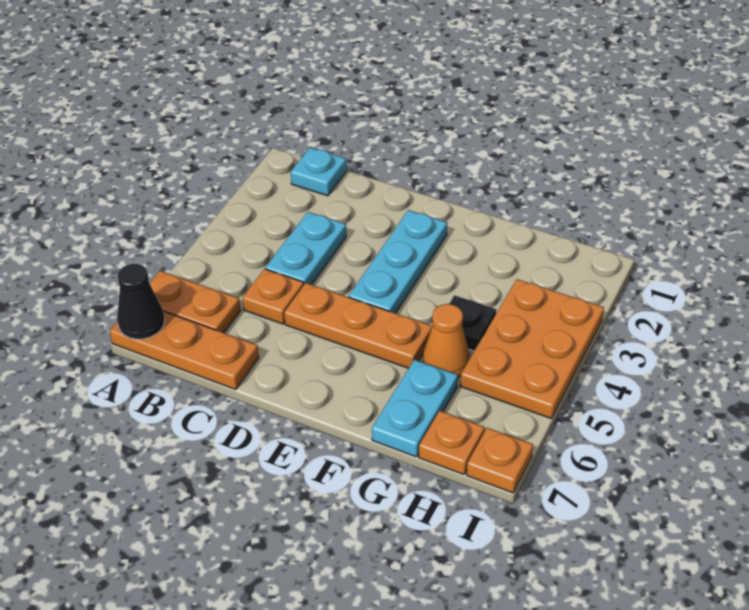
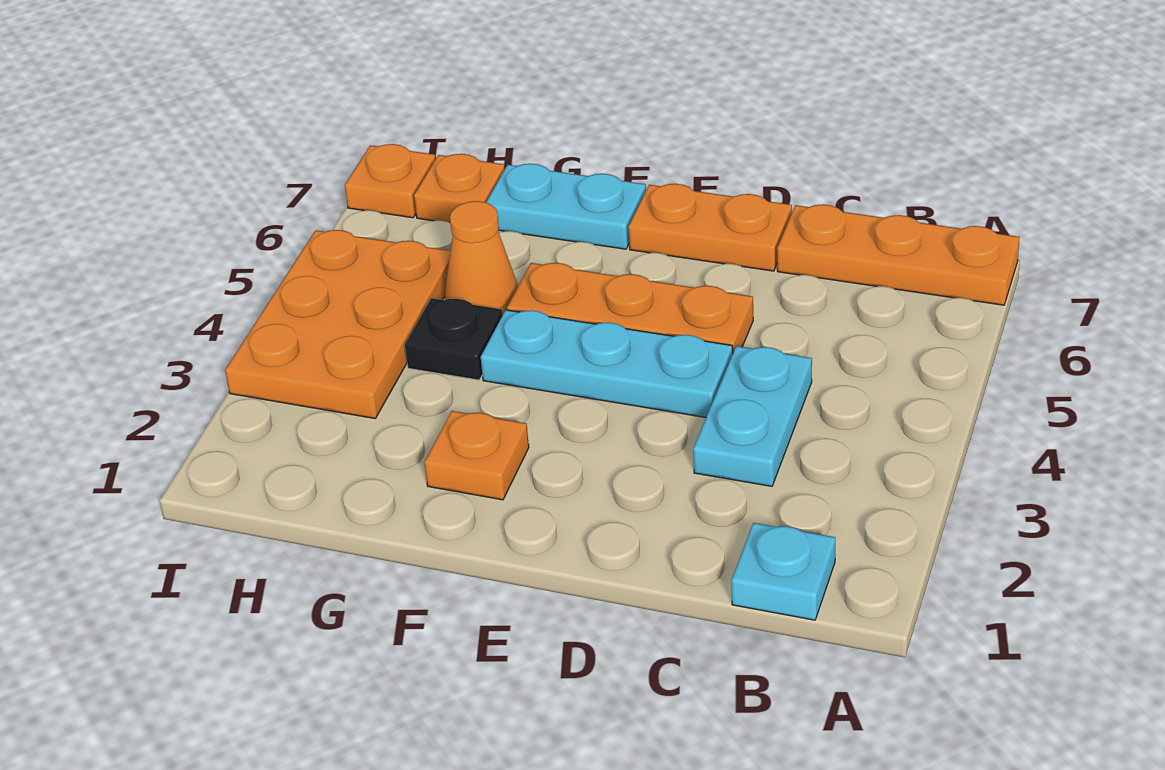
orange 1x2 plate [150,271,241,333] -> orange 1x2 plate moved to [629,184,792,271]
black 1x1 cone [117,264,165,339] -> none
orange 1x1 plate [242,269,304,324] -> orange 1x1 plate moved to [424,411,529,500]
cyan 1x3 plate [349,210,447,313] -> cyan 1x3 plate turned to [481,310,733,417]
cyan 1x2 plate [372,360,458,457] -> cyan 1x2 plate turned to [486,164,646,249]

